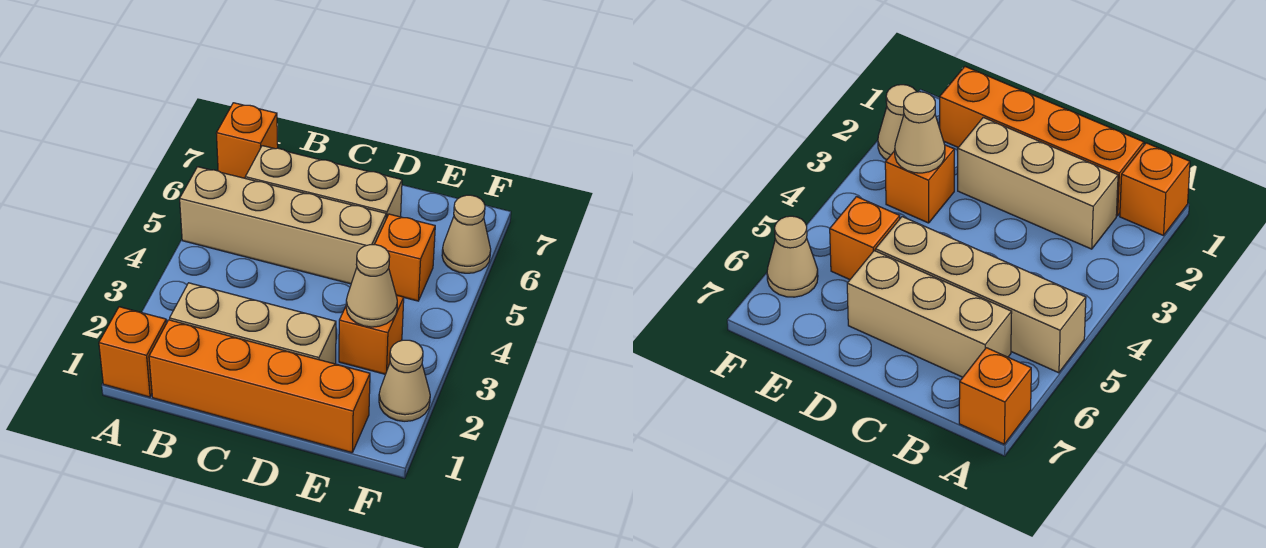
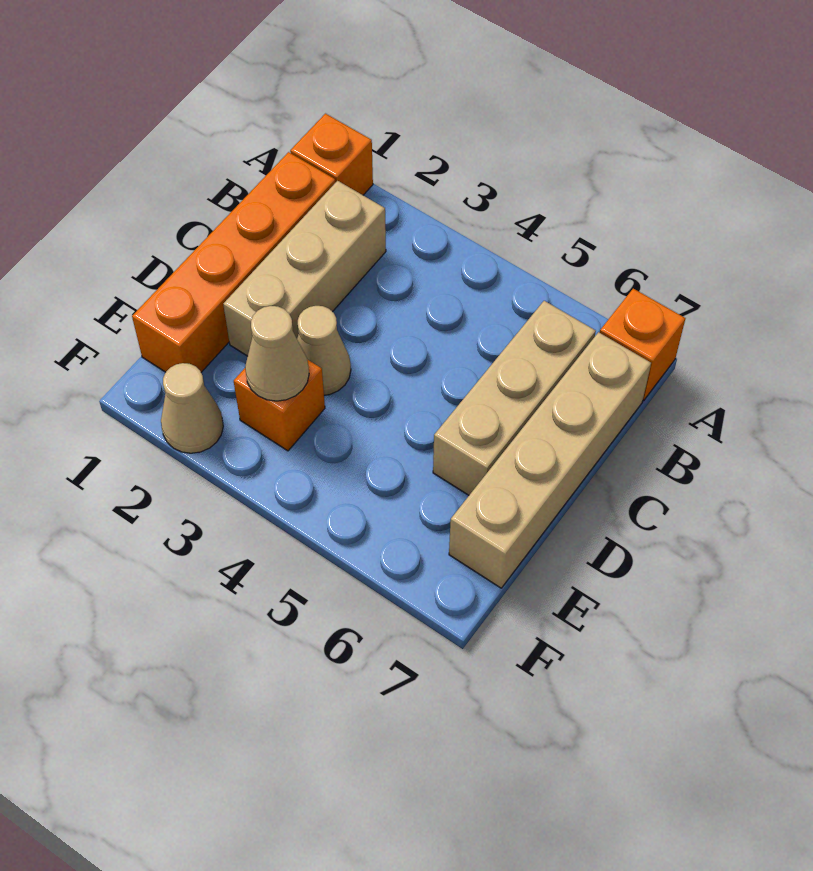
tan 1x4 brick [180,167,386,284] -> tan 1x4 brick moved to [449,332,651,588]
orange 1x1 brick [374,214,435,301] -> none
tan 1x1 cone [442,195,491,273] -> tan 1x1 cone moved to [297,306,351,395]

